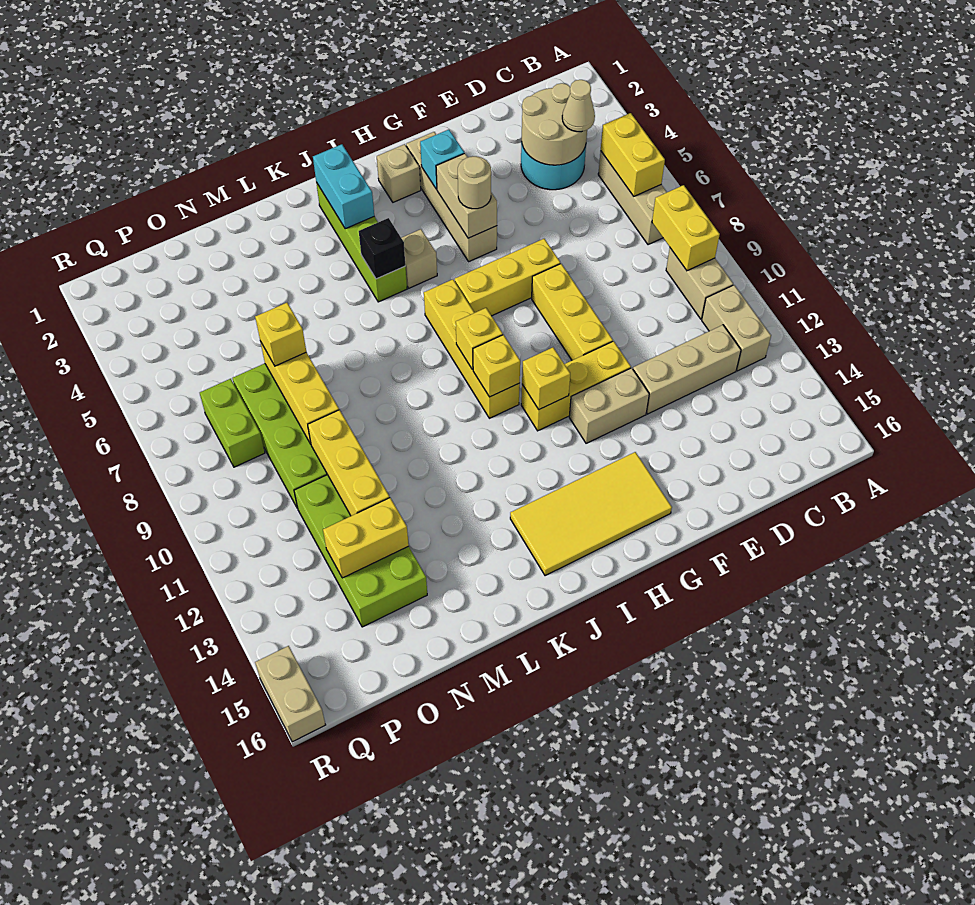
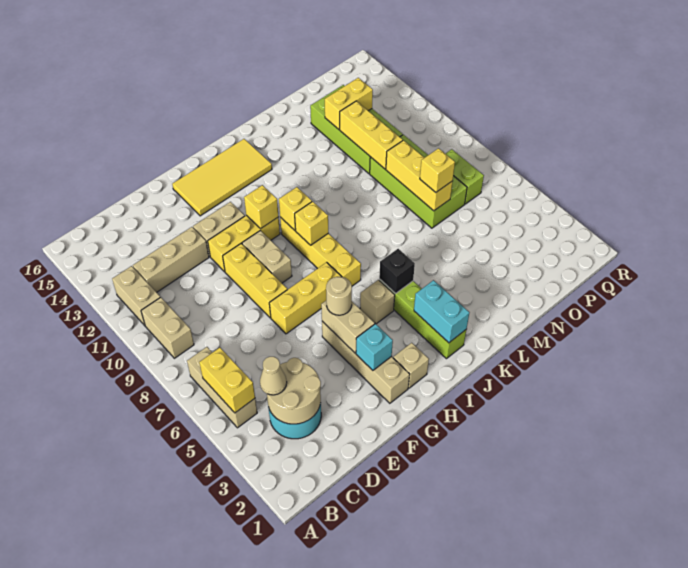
yellow 1x2 brick [652,185,720,271] -> none
tan 1x2 brick [255,646,325,742] -> tan 1x2 brick moved to [242,231,292,283]

